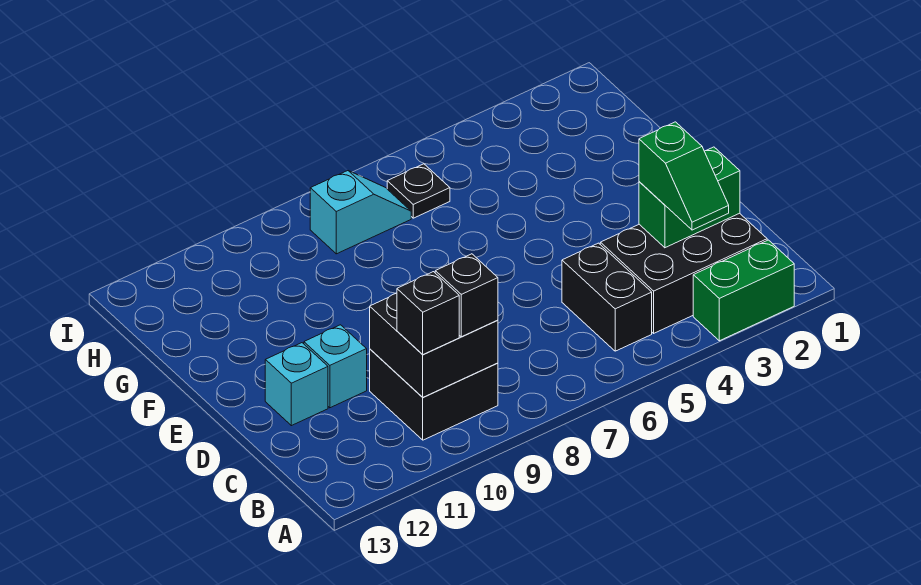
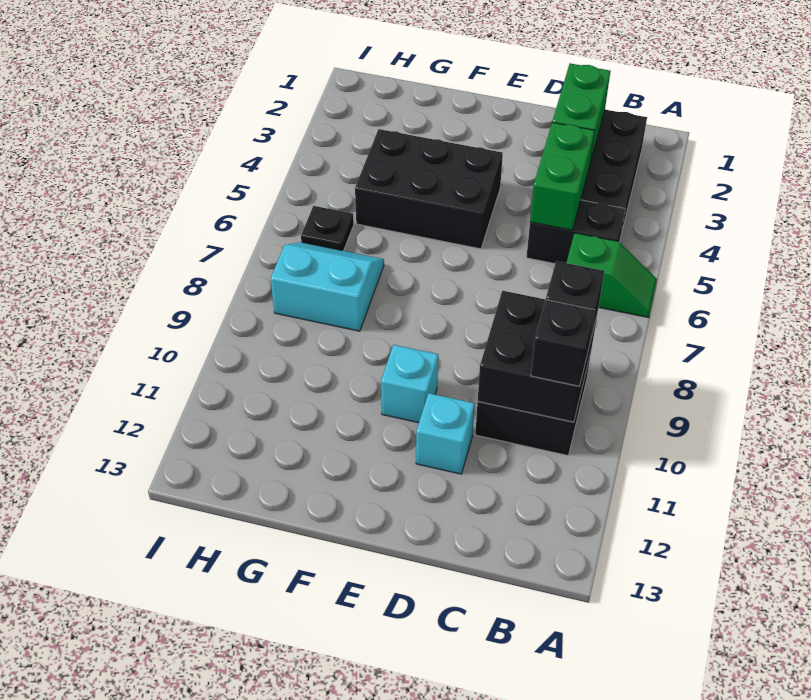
green 1x2 brick [693,240,794,341] -> green 1x2 brick moved to [530,122,594,230]
green 1x2 slope [639,122,729,230] -> green 1x2 slope moved to [566,233,657,318]
cyan 1x1 brick [265,343,328,426] -> cyan 1x1 brick moved to [381,345,438,423]
none -> black 2x3 brick [355,129,503,249]
cyan 1x2 slope [310,171,411,254] -> cyan 2x2 slope [271,242,384,331]

